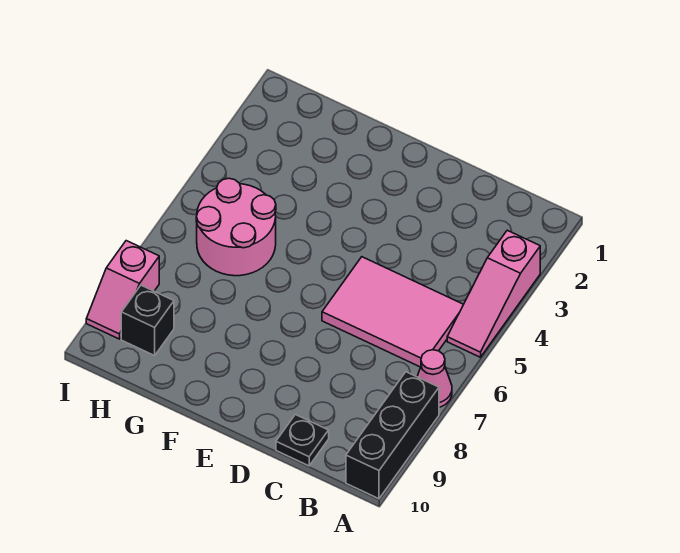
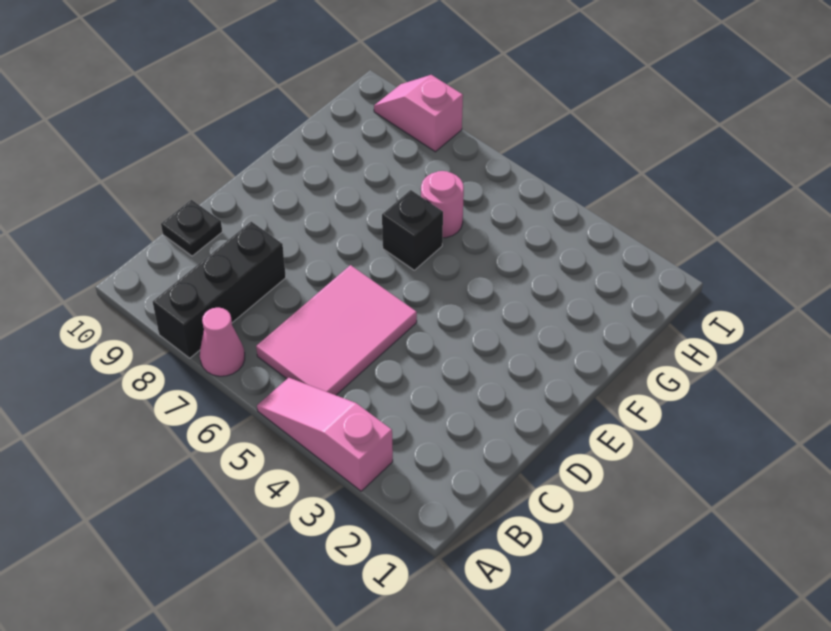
black 1x3 brick [346,372,439,499] -> black 1x3 brick turned to [153,222,286,358]
pink 2x2 round brick [196,178,276,276] -> pink 1x1 round brick [421,171,464,238]
black 1x1 brick [121,285,174,356] -> black 1x1 brick moved to [382,190,443,270]

